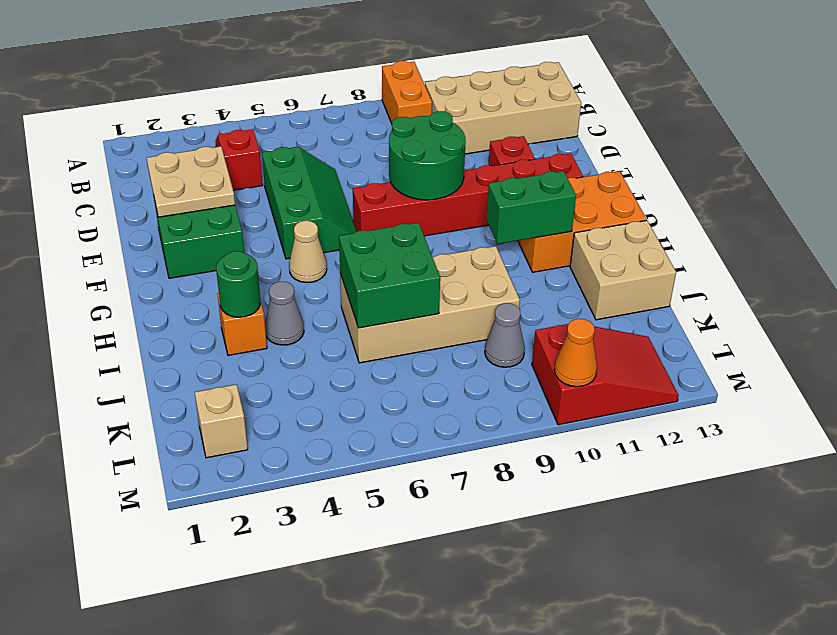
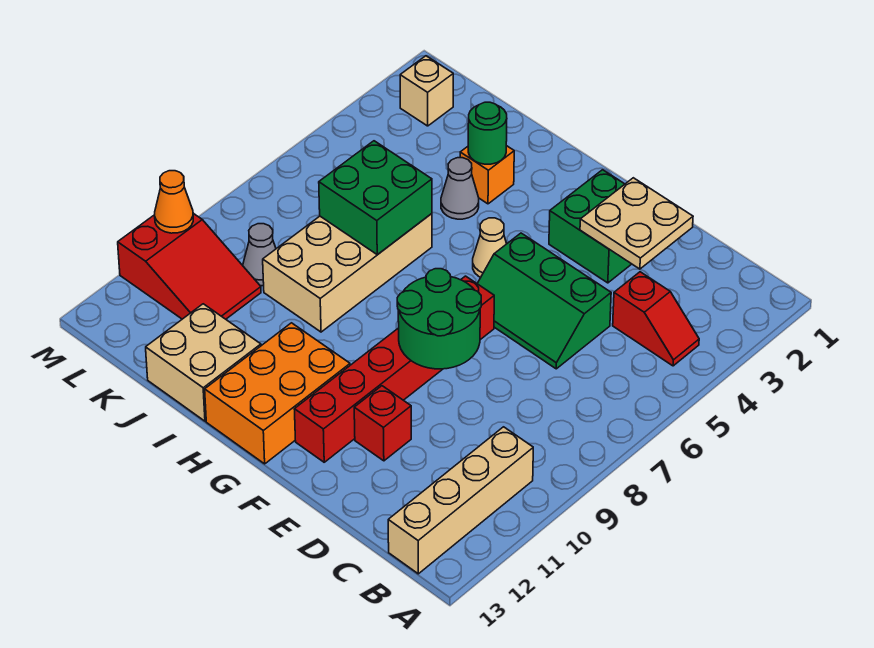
orange 1x2 brick [382,61,432,123] -> none
tan 2x4 brick [425,62,581,154] -> tan 1x4 brick [388,427,533,574]
green 1x2 brick [486,171,576,244] -> none
red 2x3 slope [532,324,679,425] -> red 2x3 slope turned to [118,213,261,319]

